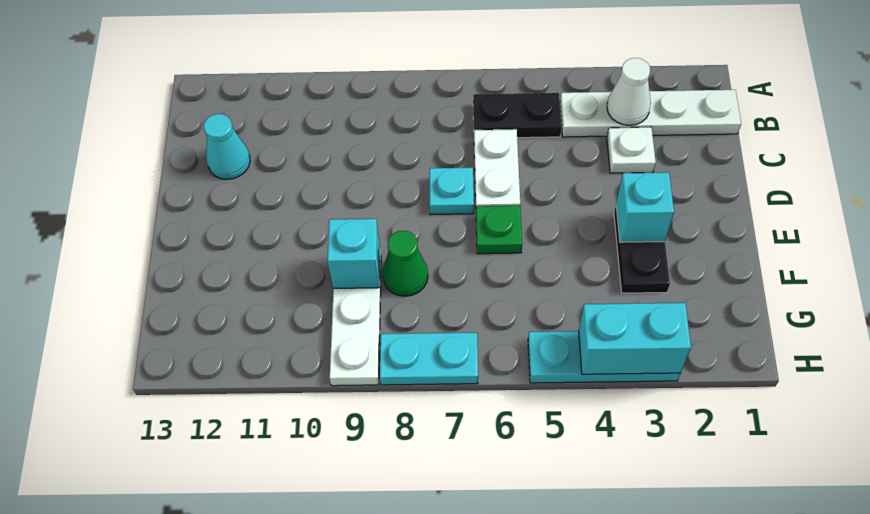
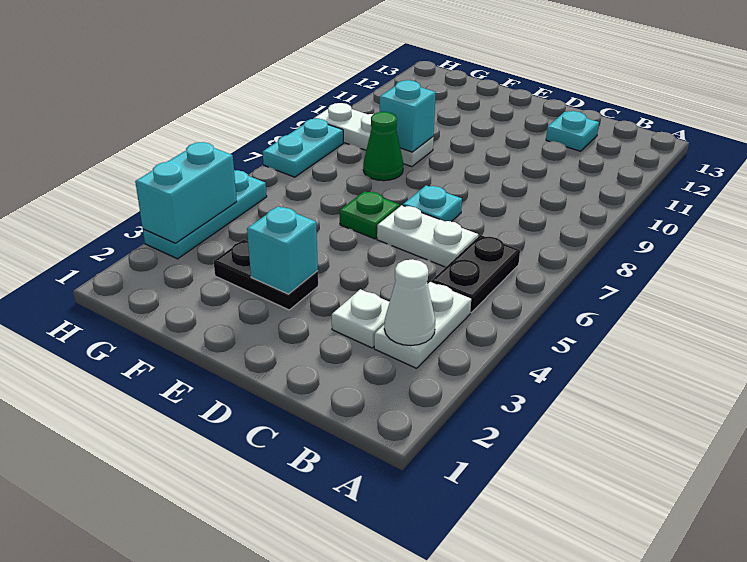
white 1x4 plate [560,90,741,137] -> white 1x2 plate [374,282,471,368]
cyan 1x1 cone [204,114,250,179] -> cyan 1x1 plate [546,111,599,151]

